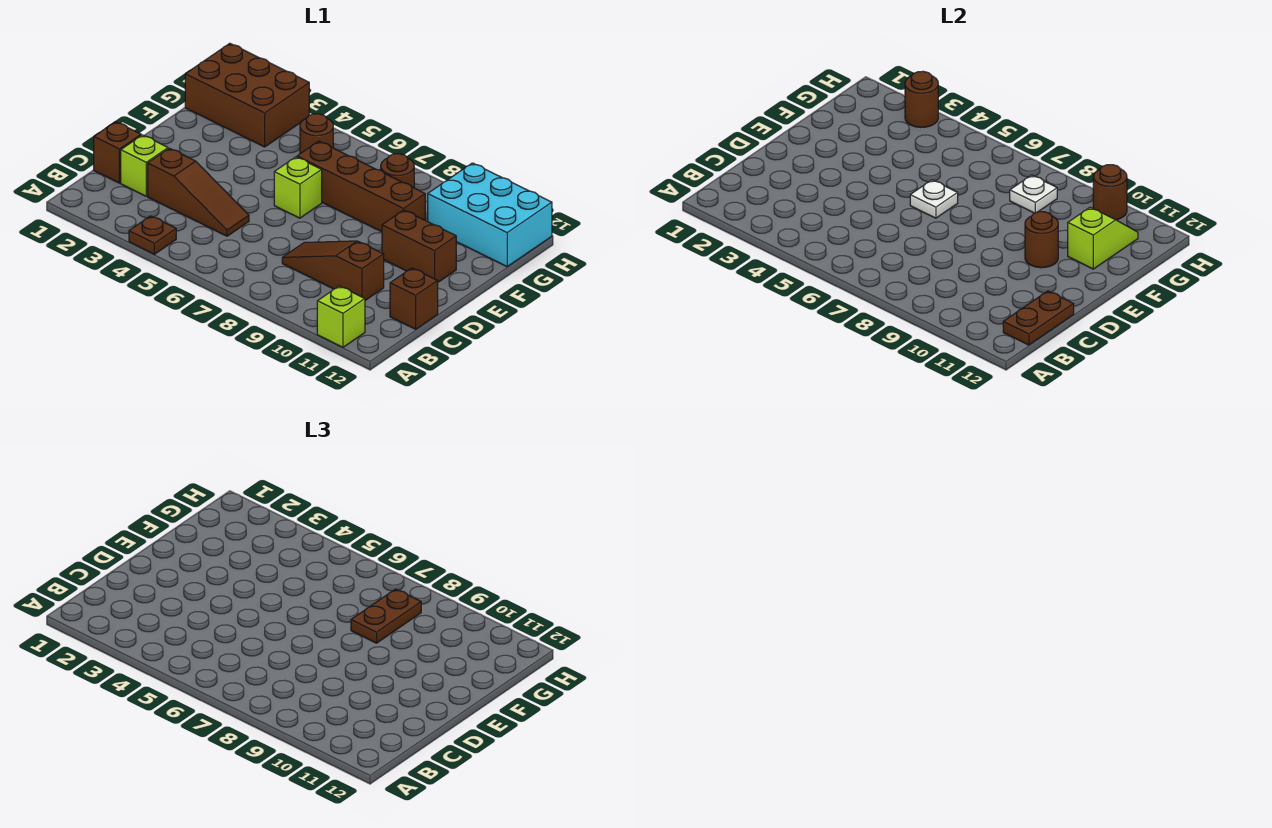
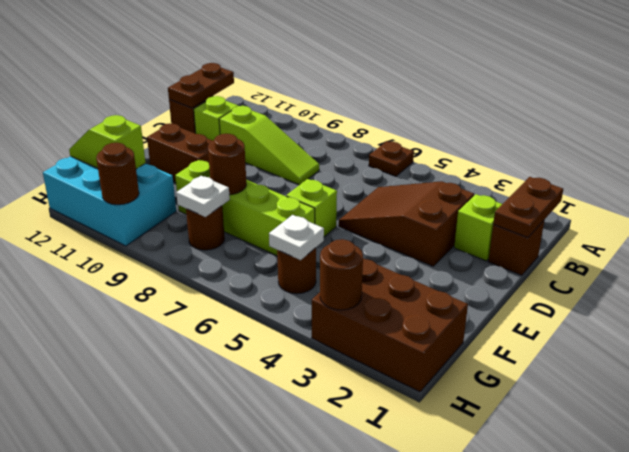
brown 1x1 plate [129,216,176,254] -> brown 1x1 plate moved to [369,141,414,176]
lime 1x1 brick [317,286,365,347] -> lime 1x1 brick moved to [194,96,238,141]
brown 1x3 slope [148,148,249,236] -> brown 2x3 slope [339,181,474,266]
brown 1x3 slope [282,241,384,300] -> lime 1x3 slope [219,106,319,185]
white 1x1 plate [910,180,958,218] -> white 1x1 plate moved to [269,215,324,260]
brown 1x1 round brick [1025,212,1058,268] -> brown 1x1 round brick moved to [208,134,246,195]
brown 1x4 brick [297,141,425,232] -> lime 1x4 brick [175,160,315,256]
brown 1x2 plate [351,589,421,643] -> brown 1x2 plate moved to [493,177,563,238]
lime 1x2 slope [1068,207,1138,269] -> lime 1x2 slope turned to [69,115,145,169]

